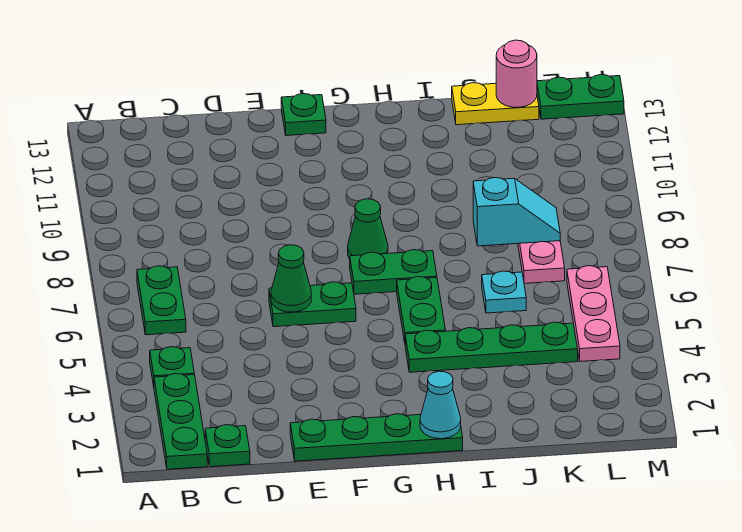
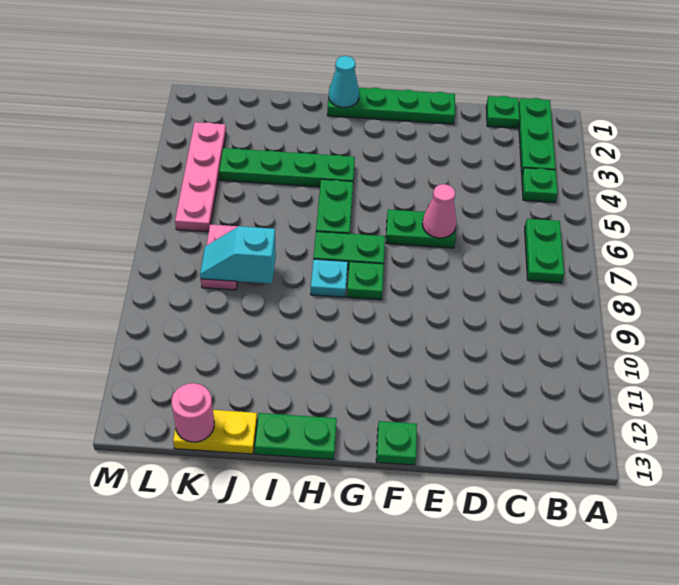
green 1x1 cone [271,245,311,312] -> pink 1x1 cone [422,184,457,238]
green 1x1 cone [348,199,388,259] -> green 1x1 plate [347,262,384,300]
cyan 1x1 plate [482,271,526,313] -> cyan 1x1 plate moved to [311,259,348,297]
pink 1x3 plate [567,266,620,362] -> pink 1x4 plate [175,122,226,232]
green 1x2 plate [537,75,624,119] -> green 1x2 plate moved to [255,413,337,460]

